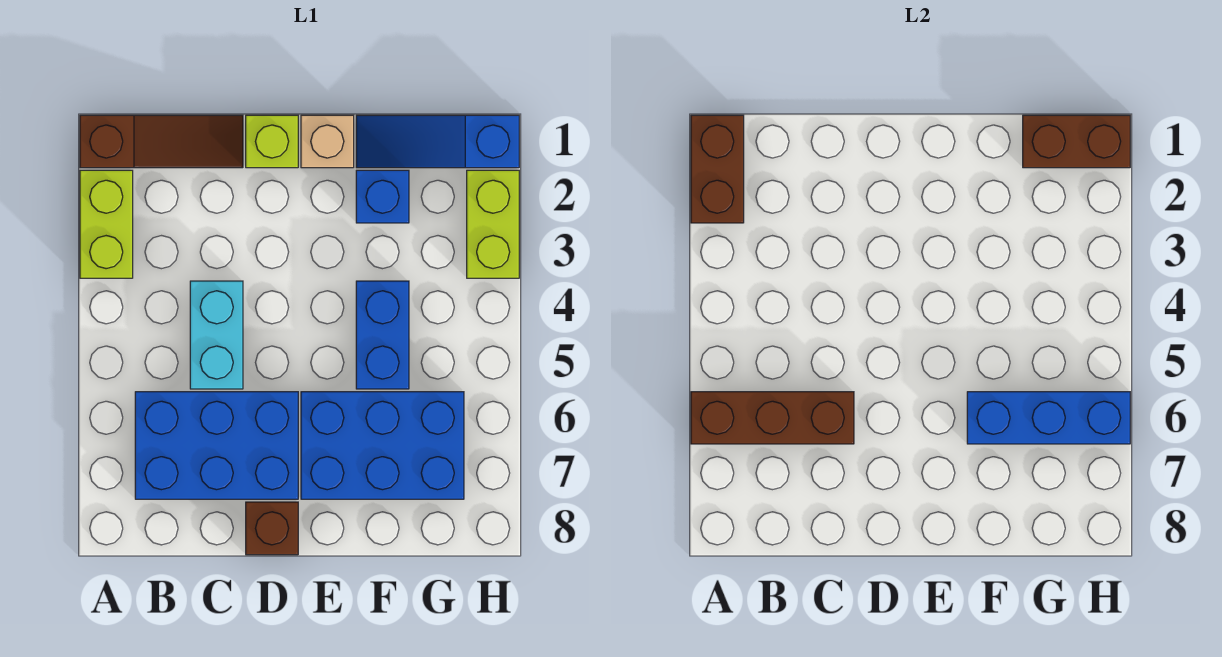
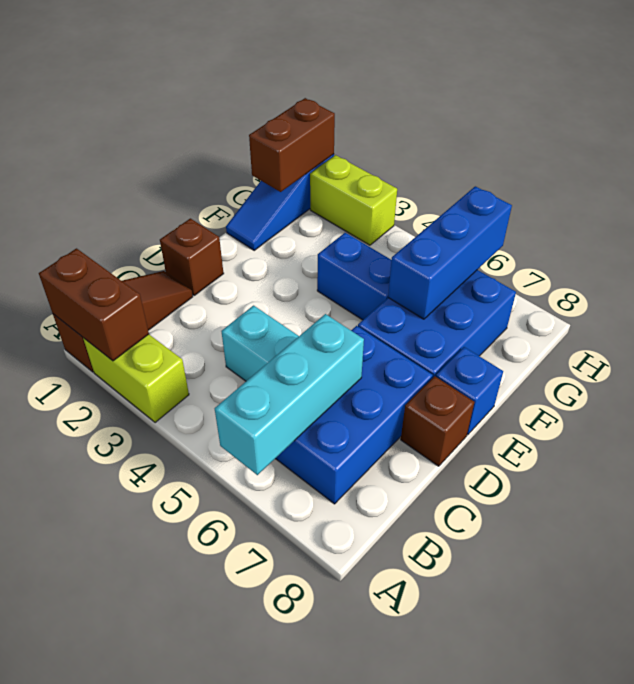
brown 1x3 brick [691,392,854,444] -> cyan 1x3 brick [215,314,364,475]
lime 1x1 brick [246,115,298,168] -> brown 1x1 brick [160,218,224,295]
tan 1x1 brick [301,115,354,168] -> none
blue 1x1 brick [356,170,409,223] -> blue 1x1 brick moved to [436,347,503,435]

